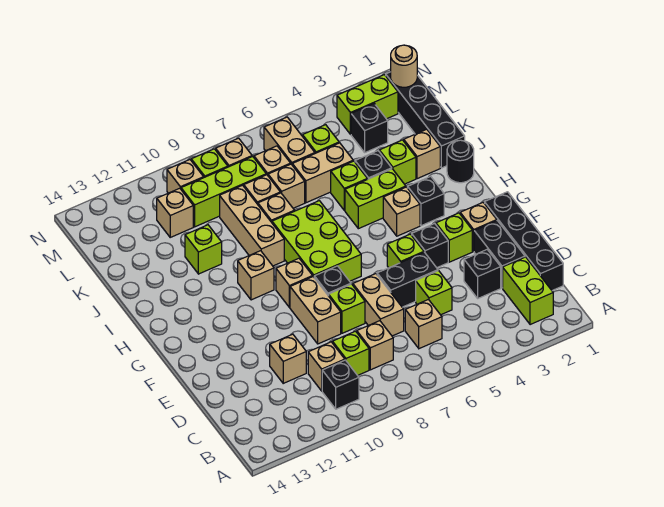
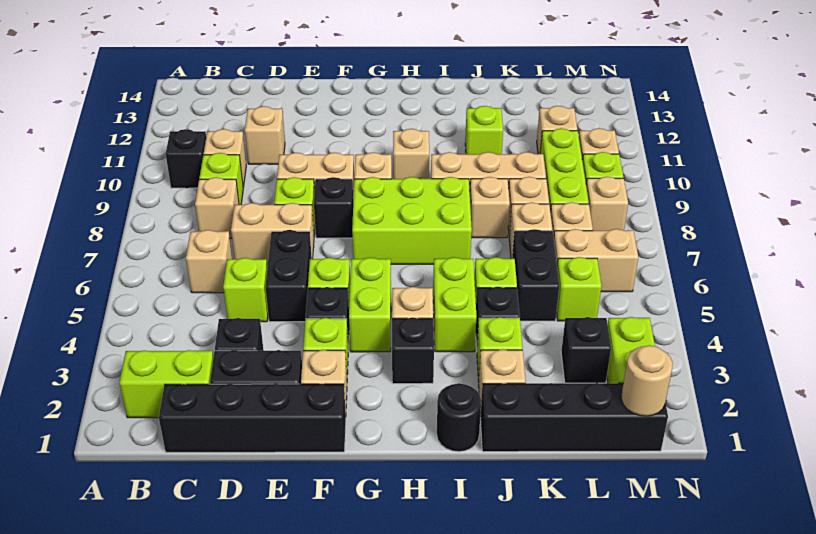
none -> lime 1x2 brick [349,258,391,352]
tan 1x2 brick [292,143,353,203] -> black 1x2 brick [512,229,559,321]

